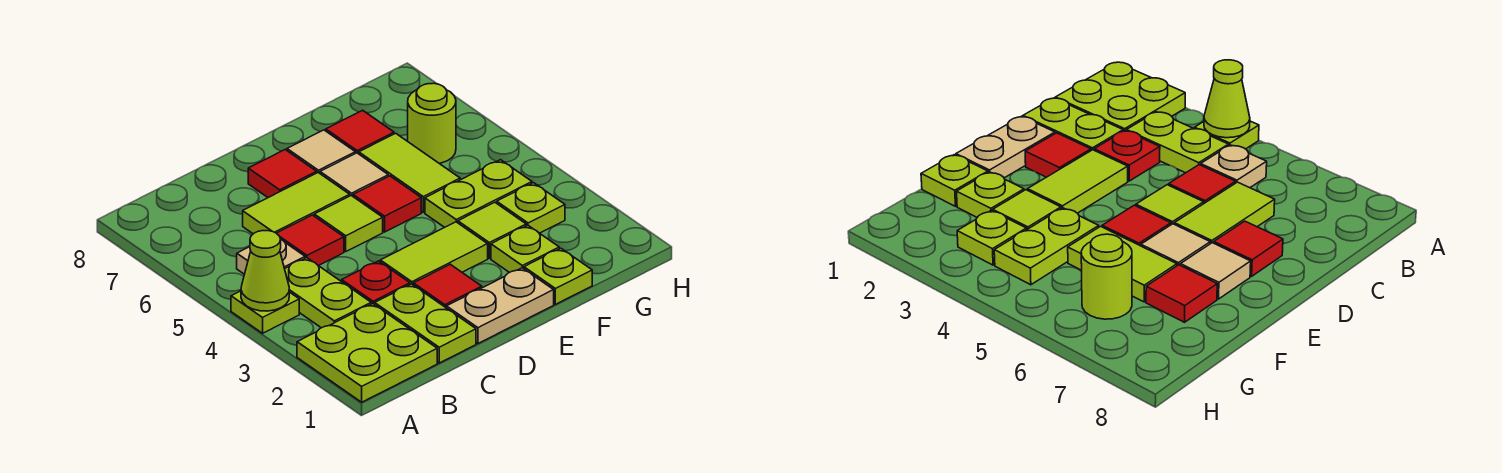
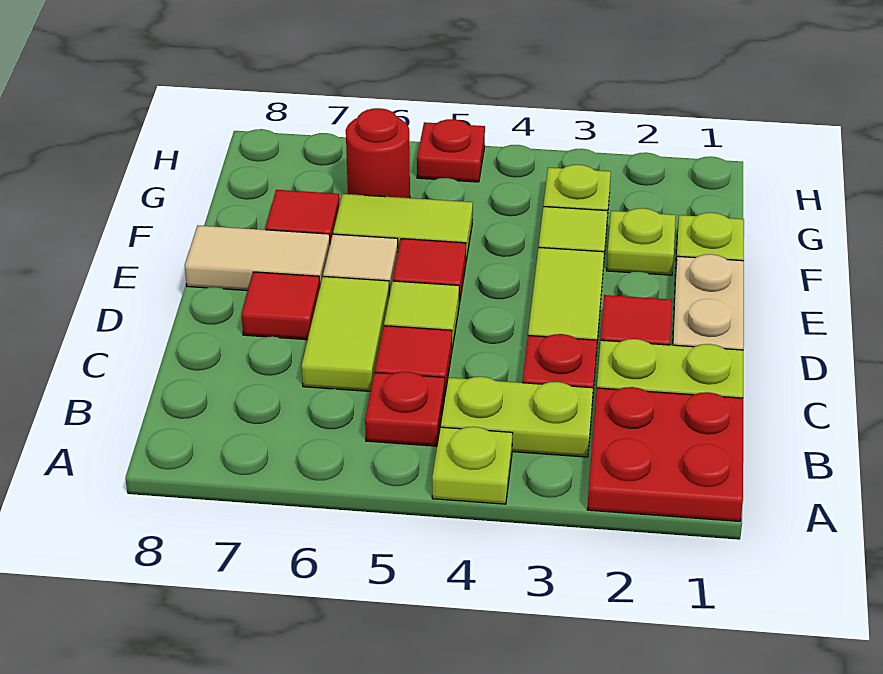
lime 2x2 plate [297,304,437,402] -> red 2x2 plate [587,387,743,521]
lime 1x1 cone [241,231,289,311] -> none
tan 1x1 plate [237,240,305,274] -> red 1x1 plate [365,371,444,446]
tan 1x1 tile [287,130,355,173] -> tan 1x2 tile [185,226,330,291]
lime 1x2 plate [425,160,532,227] -> none
lime 1x1 round brick [408,83,456,163] -> red 1x1 round brick [346,108,410,198]
none -> red 1x1 plate [417,119,485,182]

